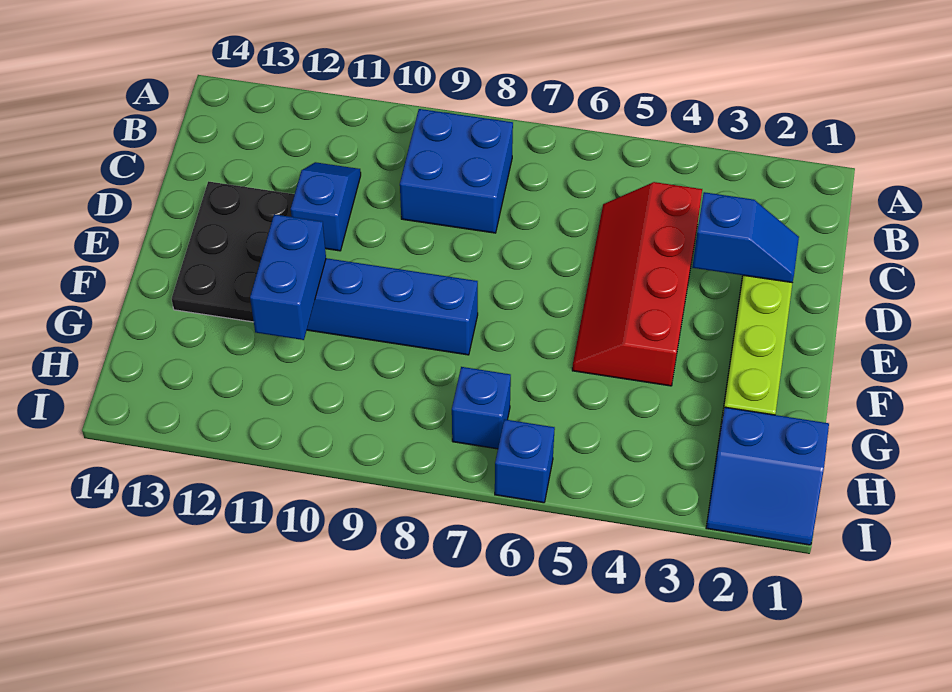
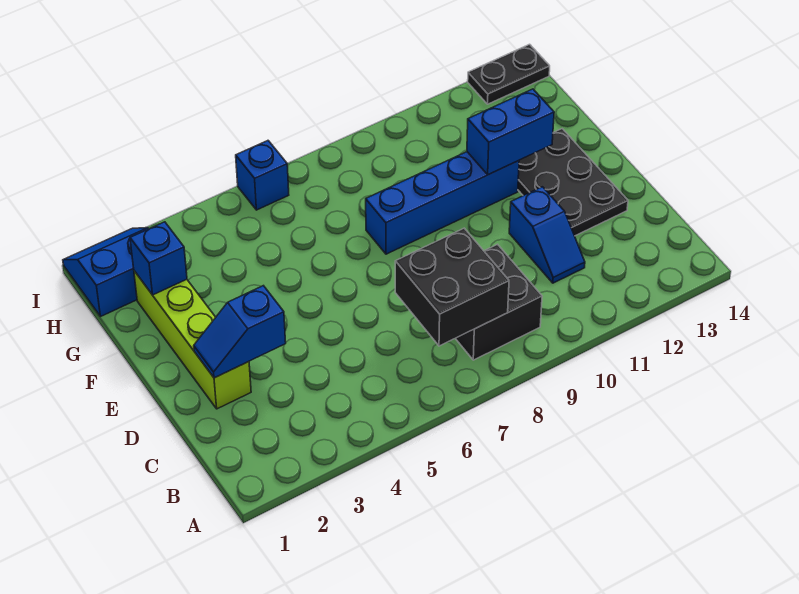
none -> black 2x2 brick [395,228,509,346]
blue 2x2 brick [400,109,513,233] -> black 2x2 brick [455,244,542,360]
red 2x4 slope [572,182,702,386] -> none
blue 1x2 brick [250,214,326,340] -> blue 1x2 brick turned to [467,89,554,175]
blue 1x1 brick [452,367,511,449] -> blue 1x1 brick moved to [130,222,187,295]
none -> black 1x2 plate [468,44,550,104]

